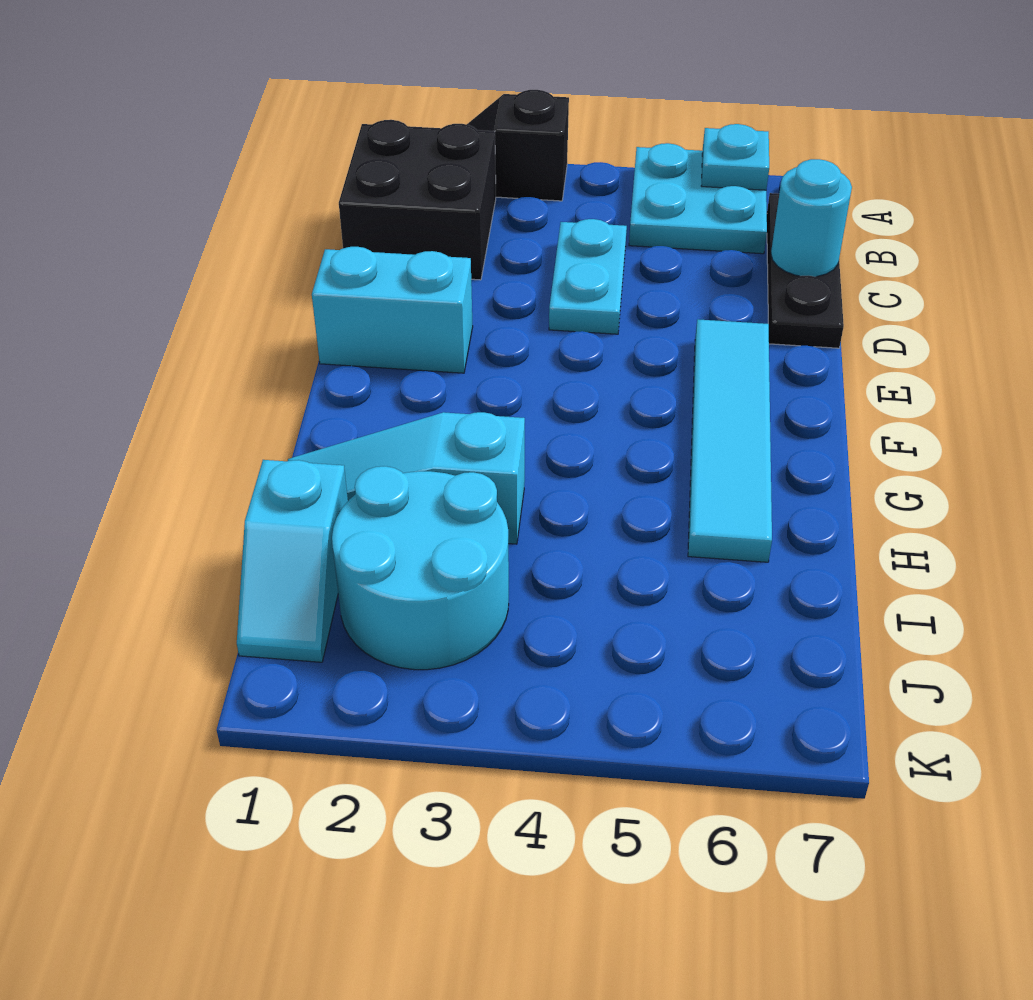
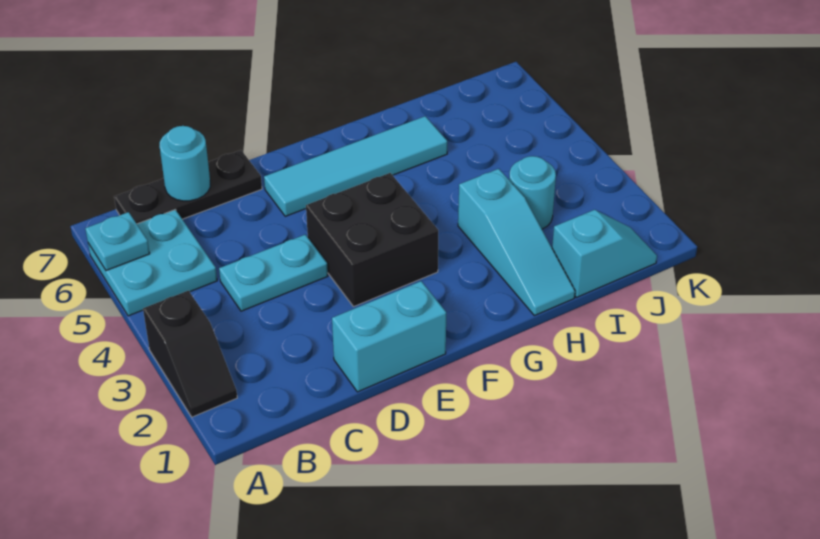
black 2x2 brick [339,120,496,280] -> black 2x2 brick moved to [306,173,438,307]
cyan 1x2 brick [312,247,473,373] -> cyan 1x2 brick turned to [332,281,446,392]
cyan 2x2 round brick [332,466,509,670] -> cyan 1x1 round brick [509,156,556,229]

